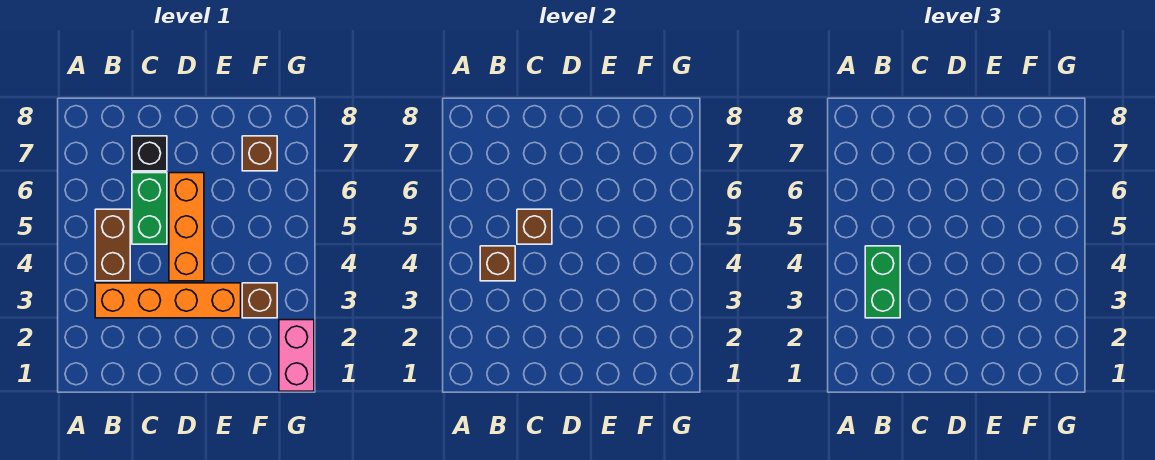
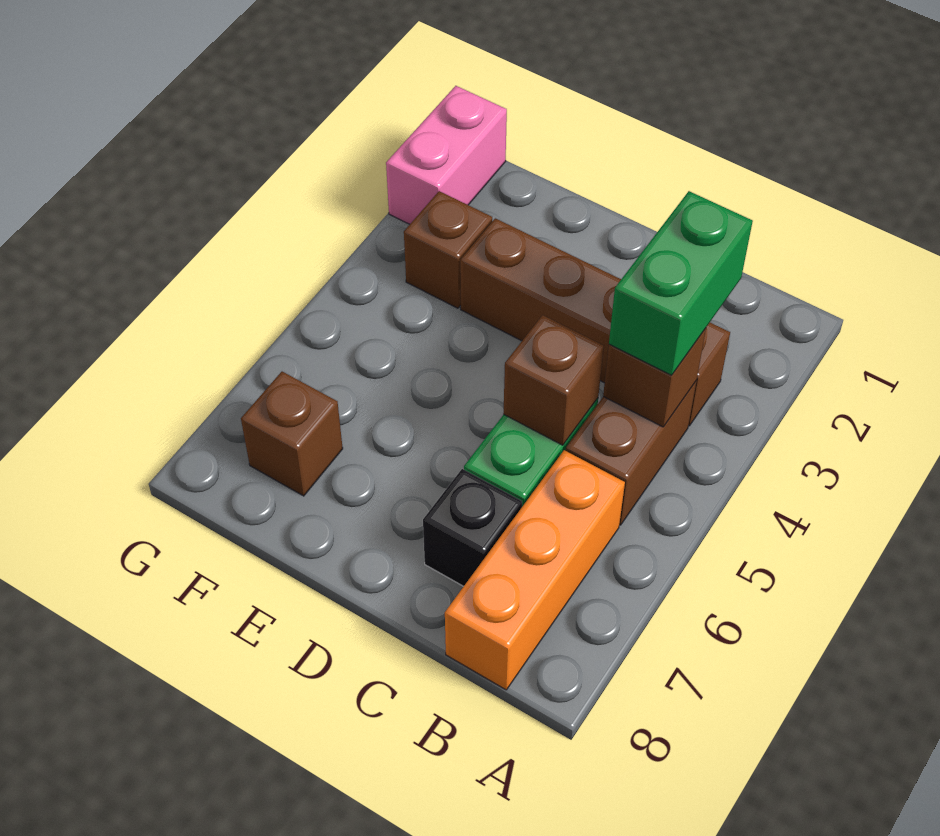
orange 1x4 brick [95,283,241,318] -> brown 1x4 brick [460,218,730,426]
orange 1x3 brick [169,173,204,281] -> orange 1x3 brick moved to [445,450,625,690]

